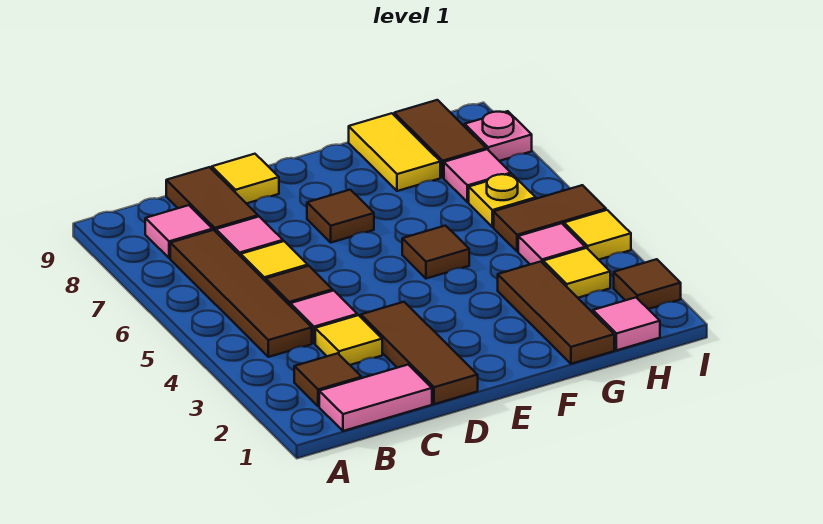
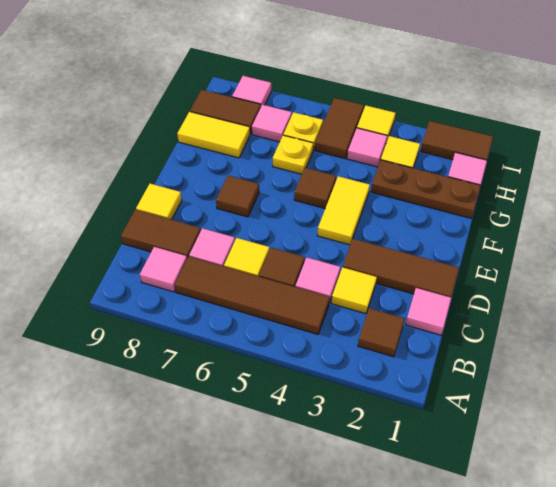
pink 1x2 tile [319,365,432,431] -> pink 1x1 tile [405,288,451,335]
none -> yellow 1x2 tile [317,176,370,245]
brown 1x3 tile [498,261,614,364] -> brown 1x3 plate [371,160,481,218]
none -> yellow 1x1 plate [273,135,313,174]
brown 1x1 tile [614,259,681,309] -> brown 1x2 tile [420,121,493,160]
pink 1x1 plate [465,111,532,161] -> pink 1x1 tile [232,76,271,106]

